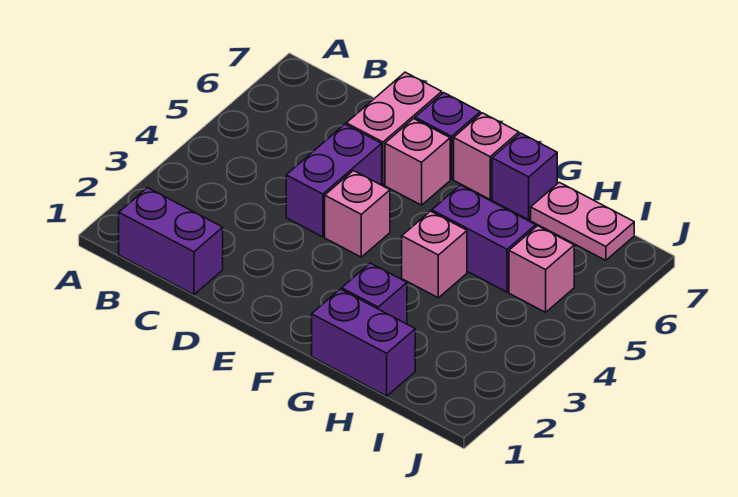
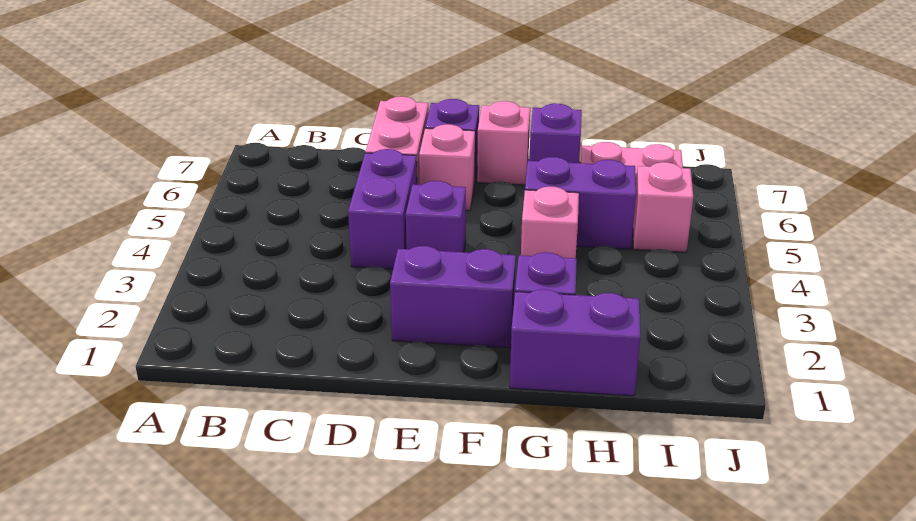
purple 1x2 brick [119,188,223,295] -> purple 1x2 brick moved to [390,246,516,348]
pink 1x1 brick [325,171,390,257] -> purple 1x1 brick [406,181,466,252]

